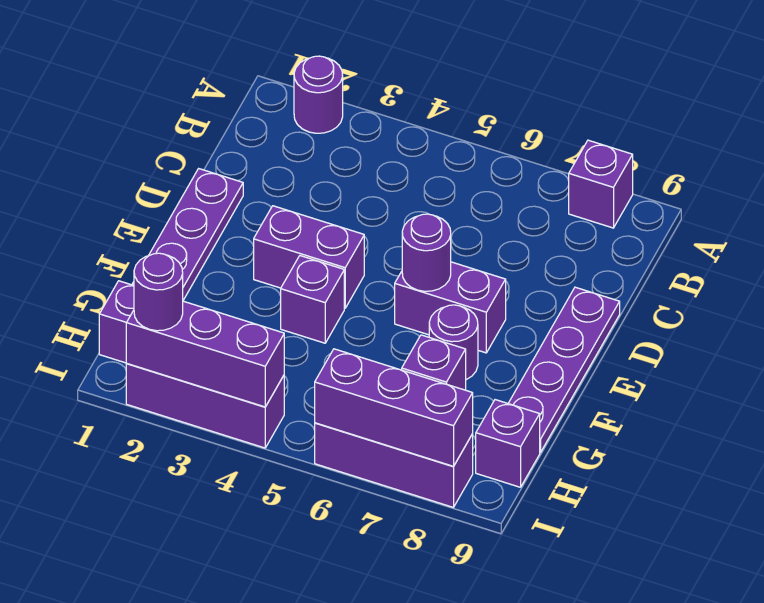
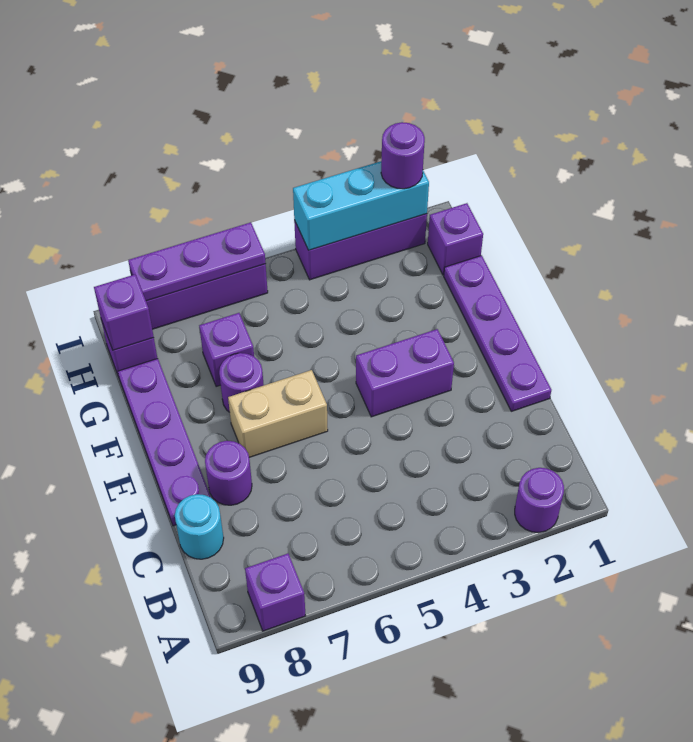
none -> cyan 1x1 round brick [175,494,224,559]
purple 1x2 brick [395,262,506,353] -> tan 1x2 brick [228,370,328,457]
purple 1x1 round brick [402,214,451,291] -> purple 1x1 round brick moved to [205,441,252,505]
purple 1x1 brick [281,256,344,343] -> purple 1x1 brick moved to [94,275,154,350]
purple 1x3 brick [126,301,284,407] -> cyan 1x3 brick [293,161,429,250]
purple 1x3 brick [315,349,473,466] -> purple 1x3 plate [128,222,266,301]

